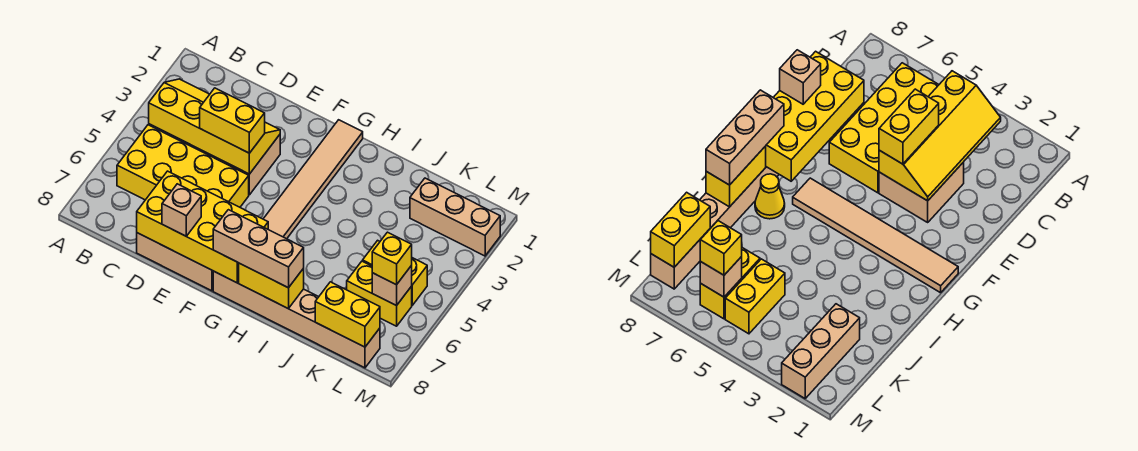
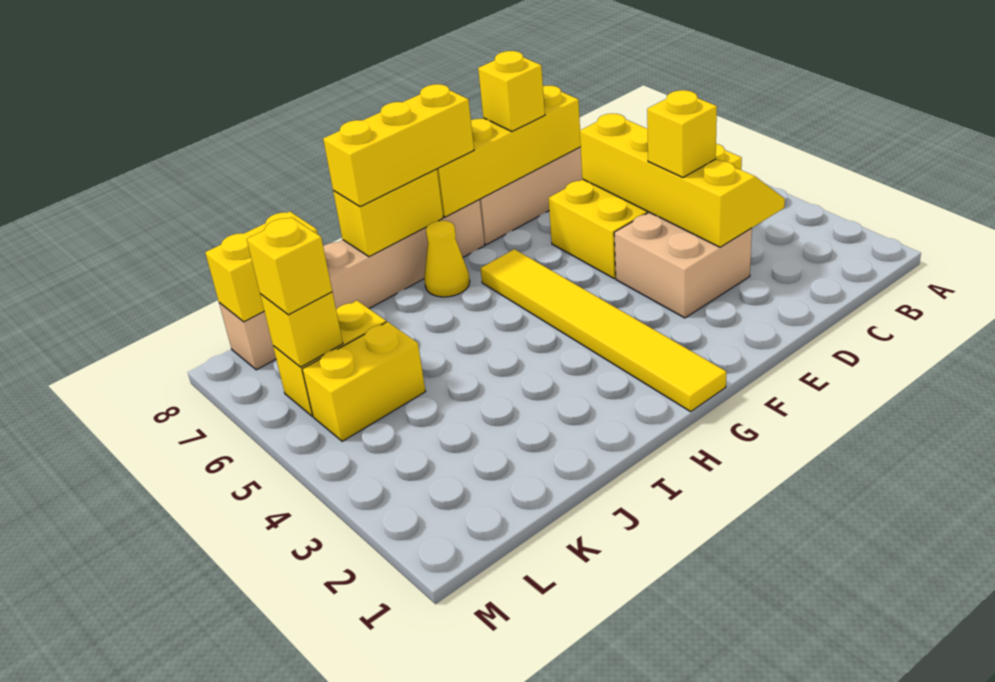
yellow 2x4 slope [149,79,280,174] -> yellow 2x4 slope turned to [580,113,785,247]
yellow 1x2 brick [200,88,265,153] -> yellow 1x1 brick [647,90,717,177]
yellow 2x4 brick [137,171,268,283] -> yellow 1x4 brick [437,86,581,217]
tan 1x1 brick [162,184,201,236] -> yellow 1x1 brick [478,51,545,132]
tan 1x6 tile [264,120,363,239] -> yellow 1x6 tile [480,249,726,412]
tan 1x3 brick [213,210,304,288] -> yellow 1x3 brick [323,84,474,207]
tan 1x3 brick [410,178,500,256] -> none
tan 1x1 brick [372,265,412,306] -> yellow 1x1 brick [260,292,343,367]

